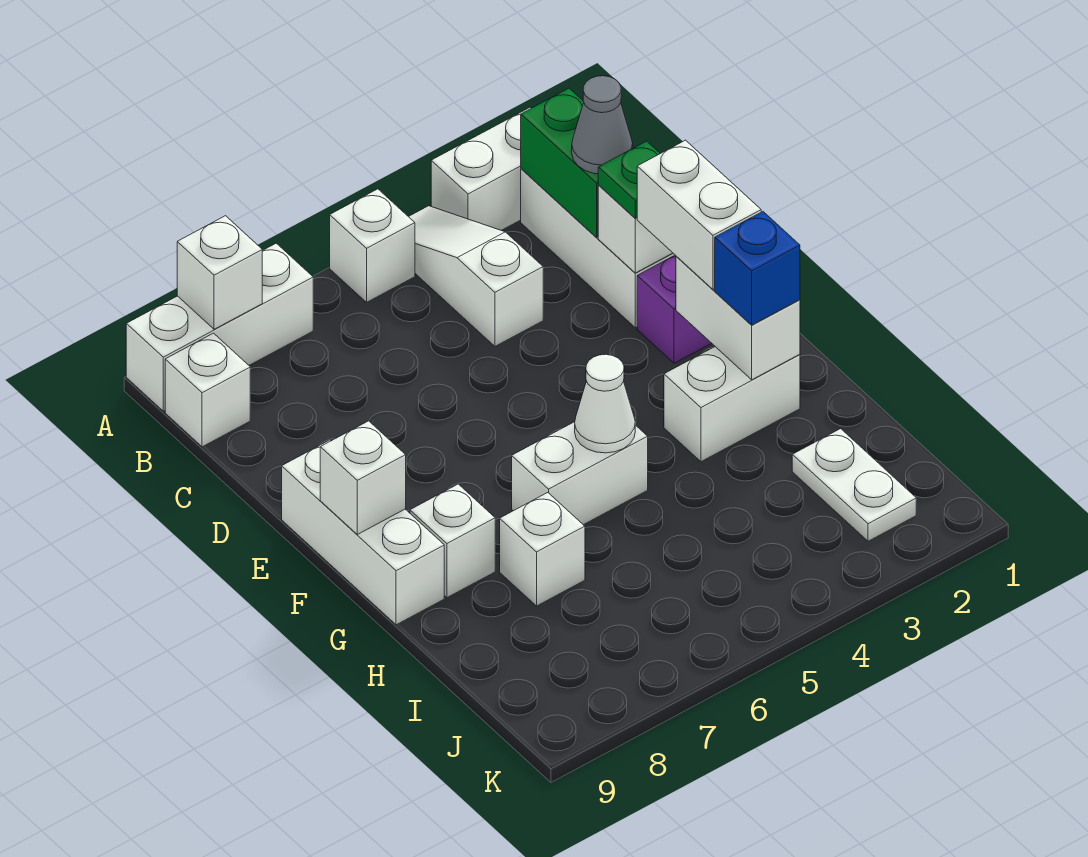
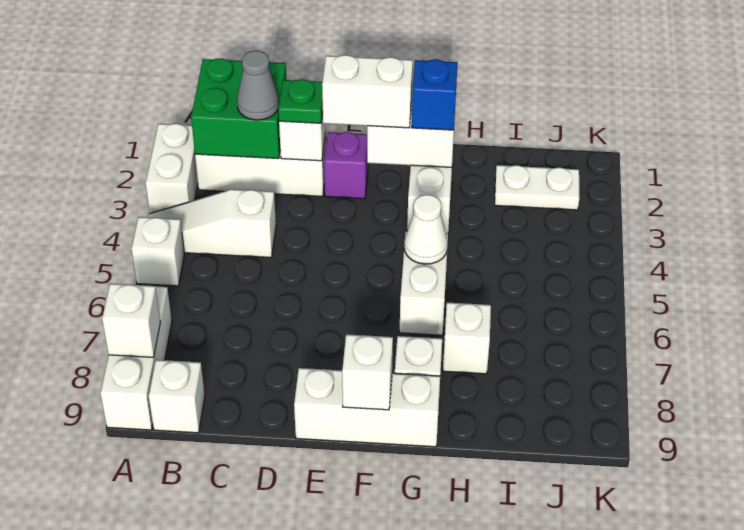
green 1x2 brick [521,88,634,237] -> green 2x2 brick [191,58,286,158]

